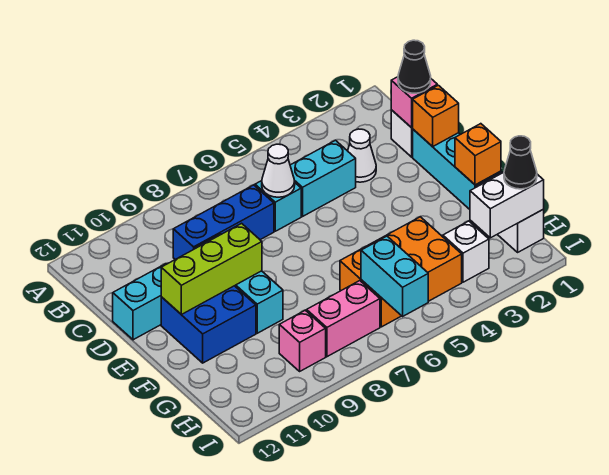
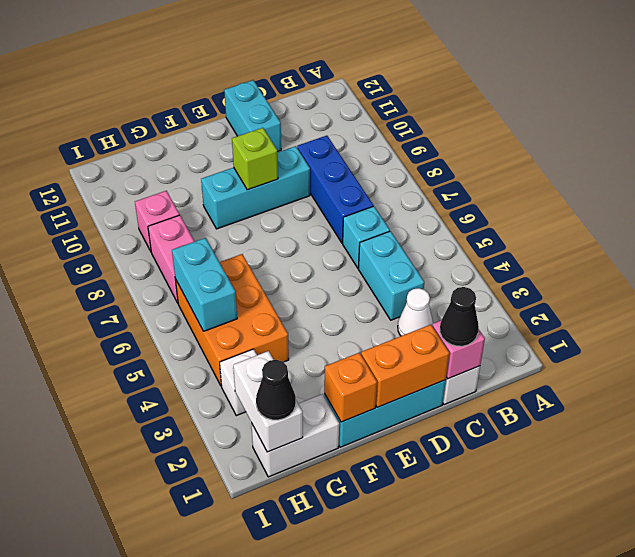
white 1x1 cone [262,144,295,197] -> none
orange 1x1 brick [413,85,459,147] -> orange 1x2 brick [361,325,449,407]
lime 1x3 brick [161,223,262,314] -> lime 1x1 brick [232,128,278,190]
blue 2x2 brick [161,286,256,363] -> none
cyan 1x2 brick [361,236,428,316] -> cyan 1x2 brick turned to [172,238,237,331]

